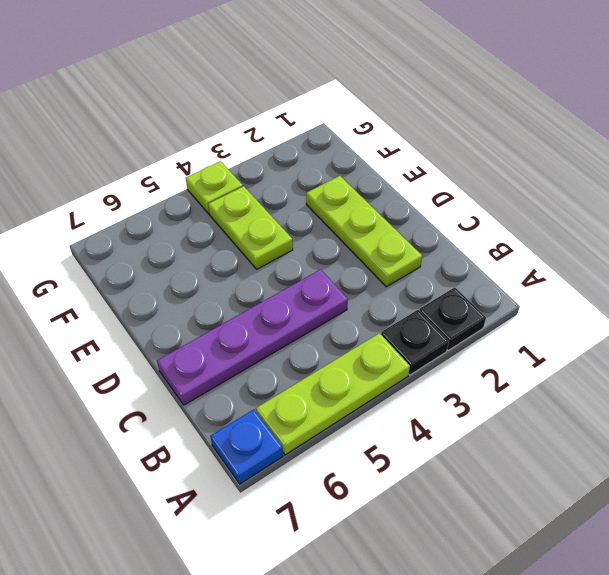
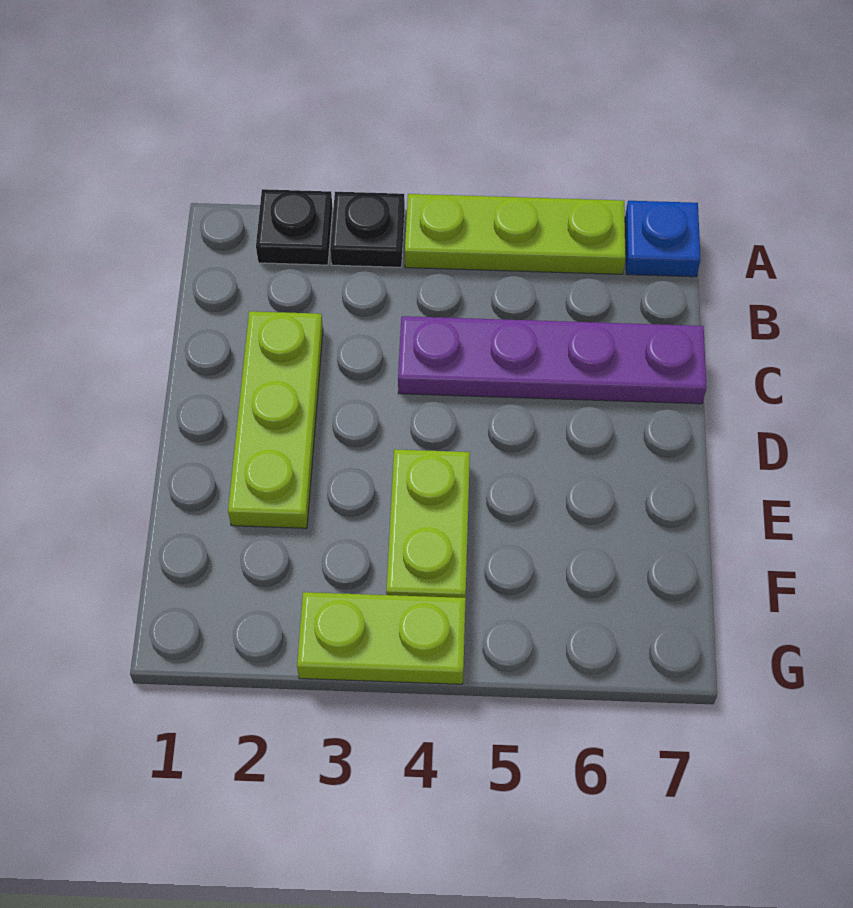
lime 1x1 plate [186,161,243,214] -> lime 1x2 plate [297,592,466,684]

